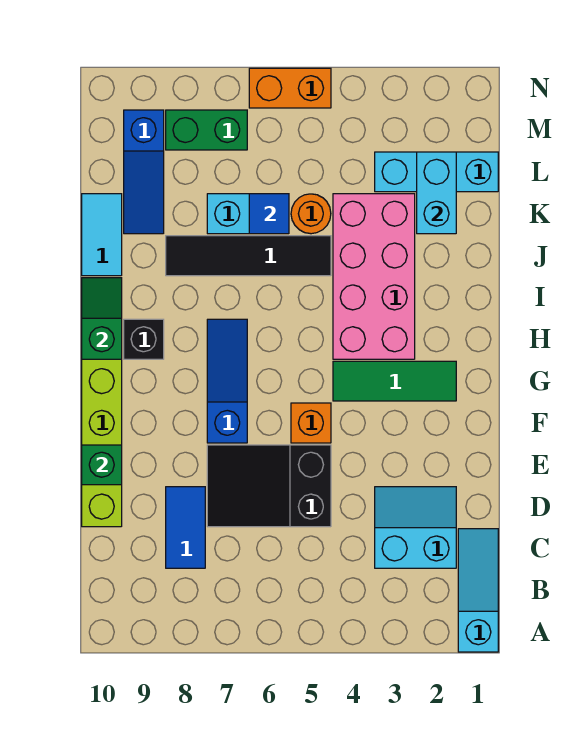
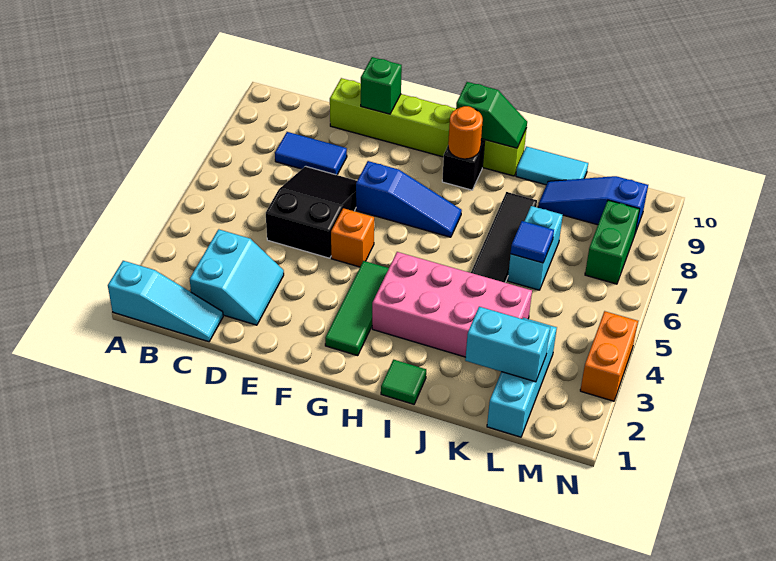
none -> green 1x1 tile [381,360,426,404]
orange 1x1 round brick [291,194,331,234] -> orange 1x1 round brick moved to [448,106,483,159]
orange 1x2 brick [249,68,331,108] -> orange 1x2 brick moved to [580,311,638,401]

